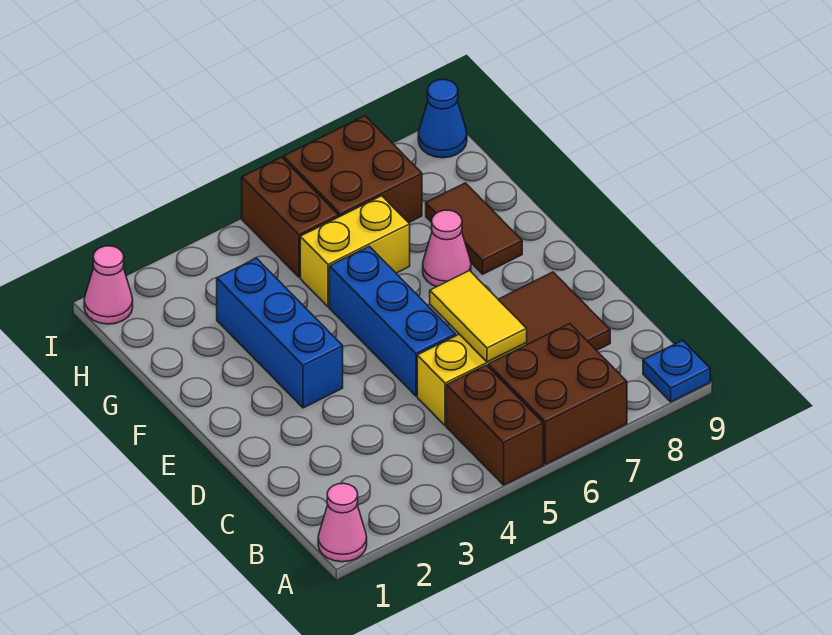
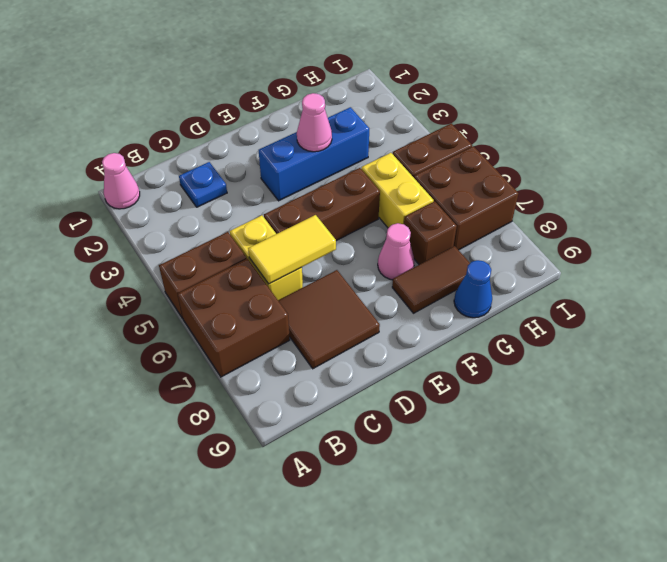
blue 1x1 plate [643,340,710,402] -> blue 1x1 plate moved to [179,162,227,207]
blue 1x3 brick [329,246,456,396] -> brown 1x3 brick [264,168,380,241]
none -> brown 1x1 brick [404,201,457,265]
pink 1x1 cone [84,246,133,324] -> pink 1x1 cone moved to [297,93,332,152]
blue 1x1 cone [418,80,467,158] -> blue 1x1 cone moved to [454,260,492,318]

